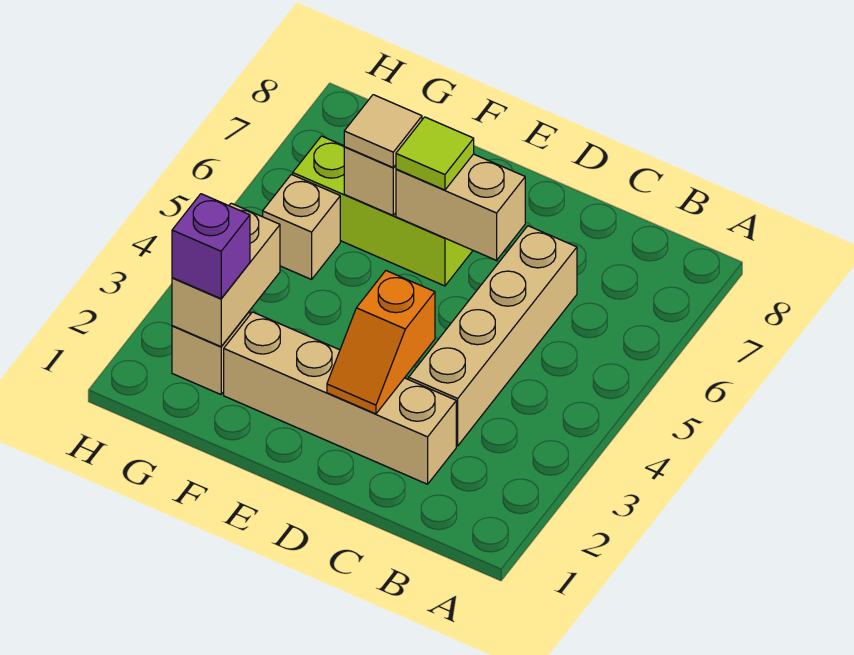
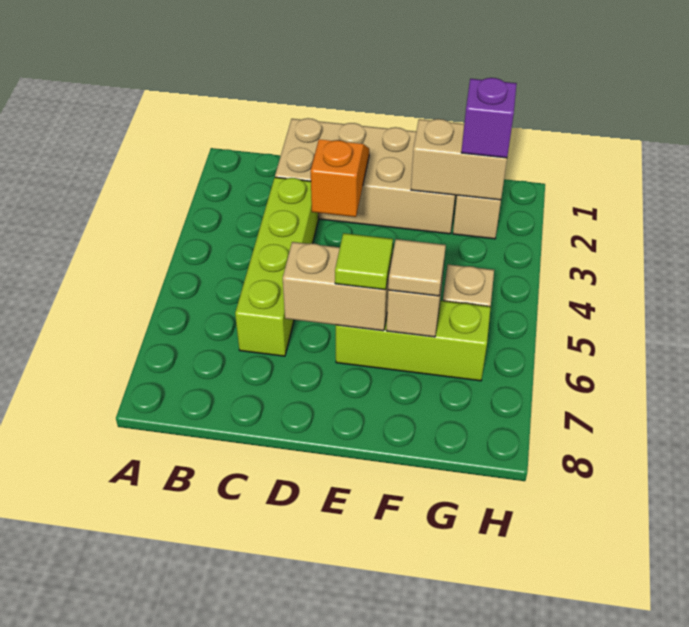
tan 1x4 brick [224,312,456,484] -> tan 2x4 brick [275,118,456,234]
tan 1x4 brick [409,226,577,446] -> lime 1x4 brick [235,177,318,356]
tan 1x2 brick [172,203,280,347] -> tan 1x2 brick turned to [411,119,507,200]

